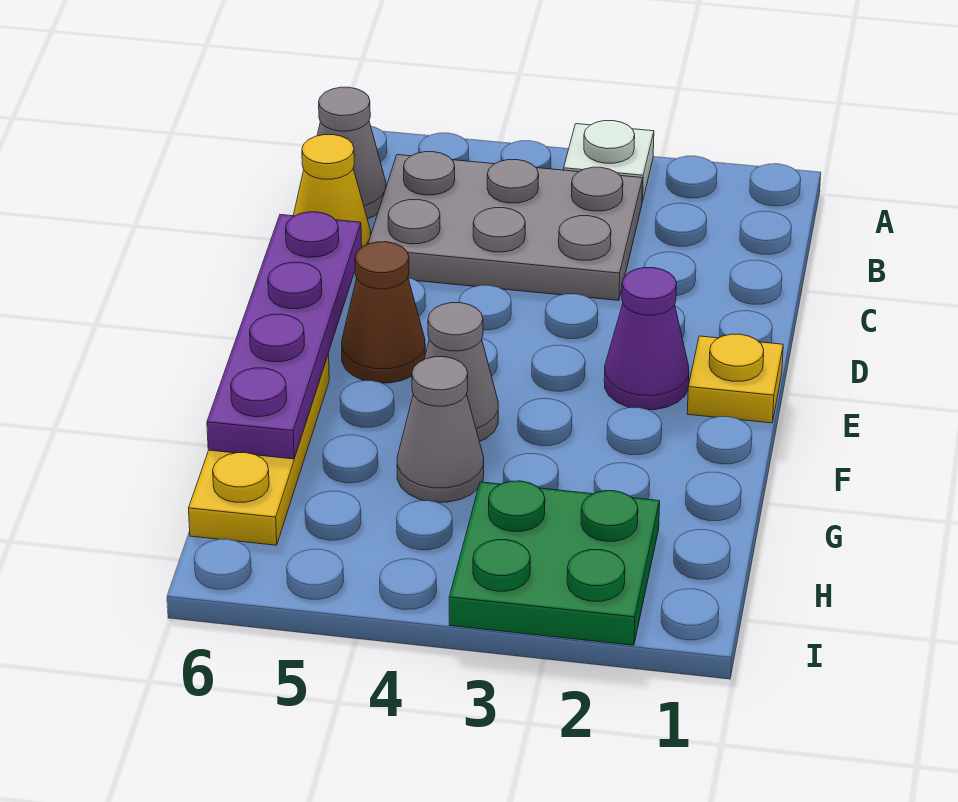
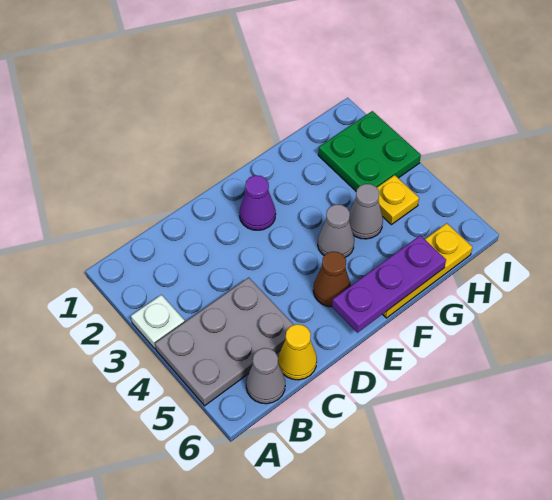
grey 2x3 plate [368,152,643,300] -> grey 2x3 plate turned to [155,277,294,406]
purple 1x4 plate [207,212,362,459] -> purple 1x3 plate [332,235,446,333]
yellow 1x1 plate [687,334,783,423] -> yellow 1x1 plate moved to [377,175,419,225]

